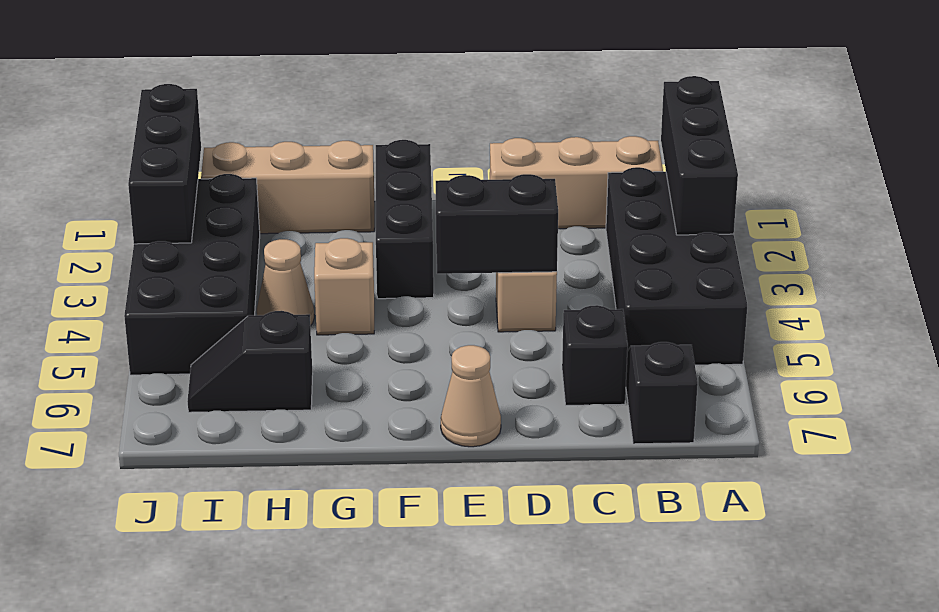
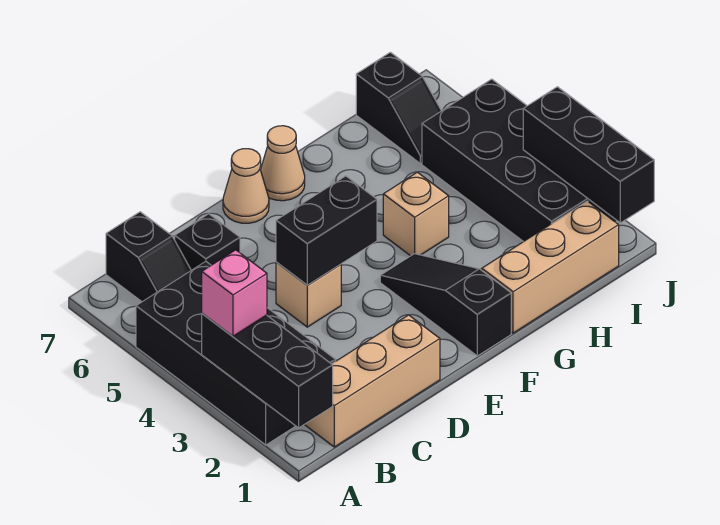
none -> pink 1x1 brick [202,250,267,336]
black 1x3 brick [376,140,434,299] -> black 1x3 slope [380,254,511,356]
tan 1x1 cone [257,239,314,326] -> tan 1x1 cone moved to [261,126,305,201]
black 1x2 slope [187,311,313,412] -> black 1x2 slope turned to [356,52,441,164]

